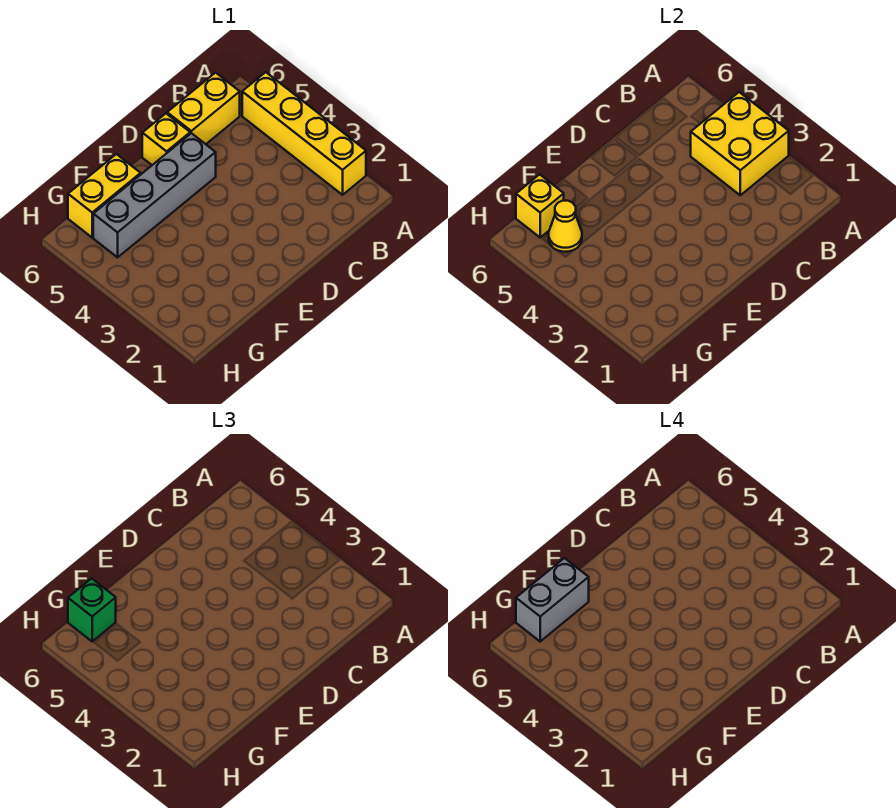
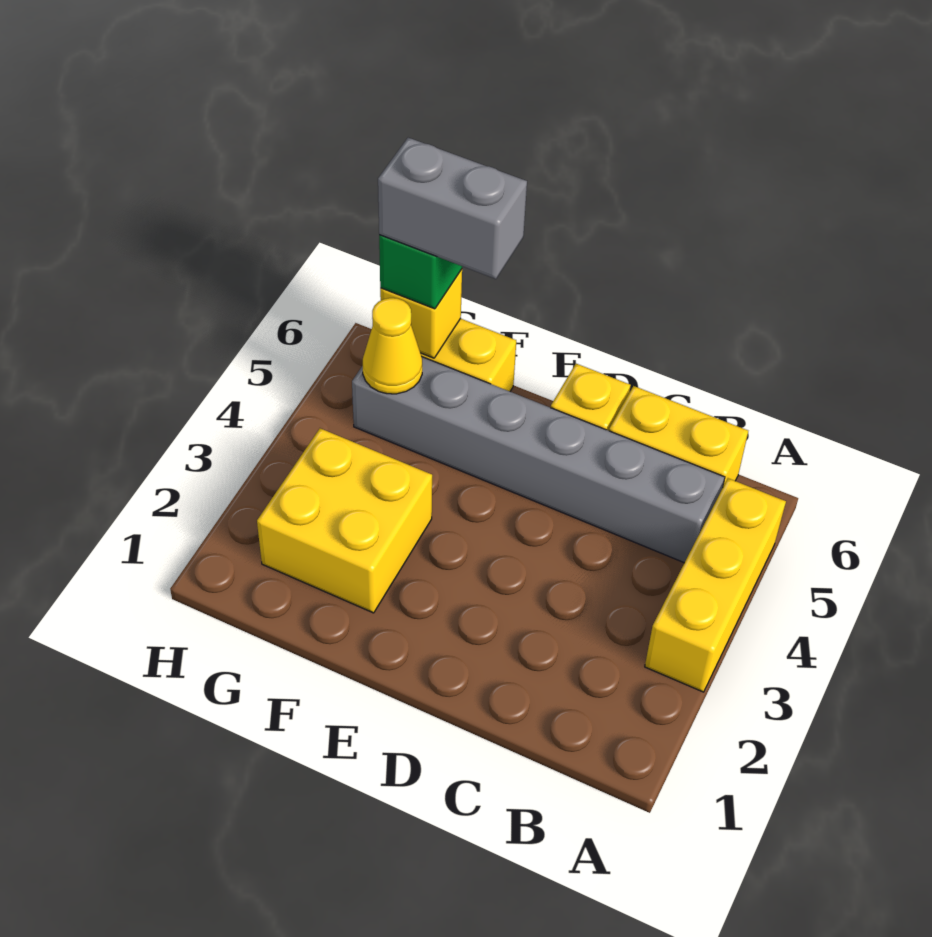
yellow 1x4 brick [242,72,366,195] -> yellow 1x3 brick [645,478,786,692]
yellow 2x2 brick [691,92,789,195] -> yellow 2x2 brick moved to [257,428,432,613]
grey 1x4 brick [93,133,216,257] -> grey 1x6 brick [352,357,725,563]

